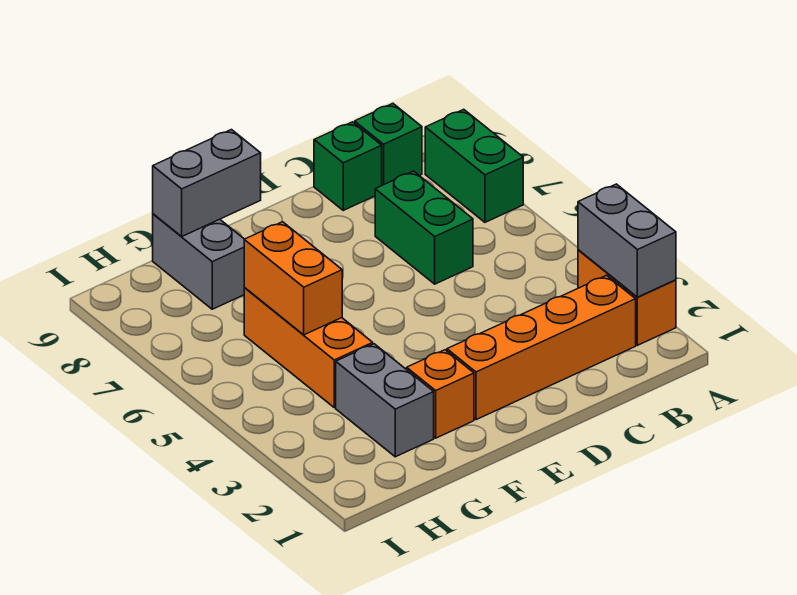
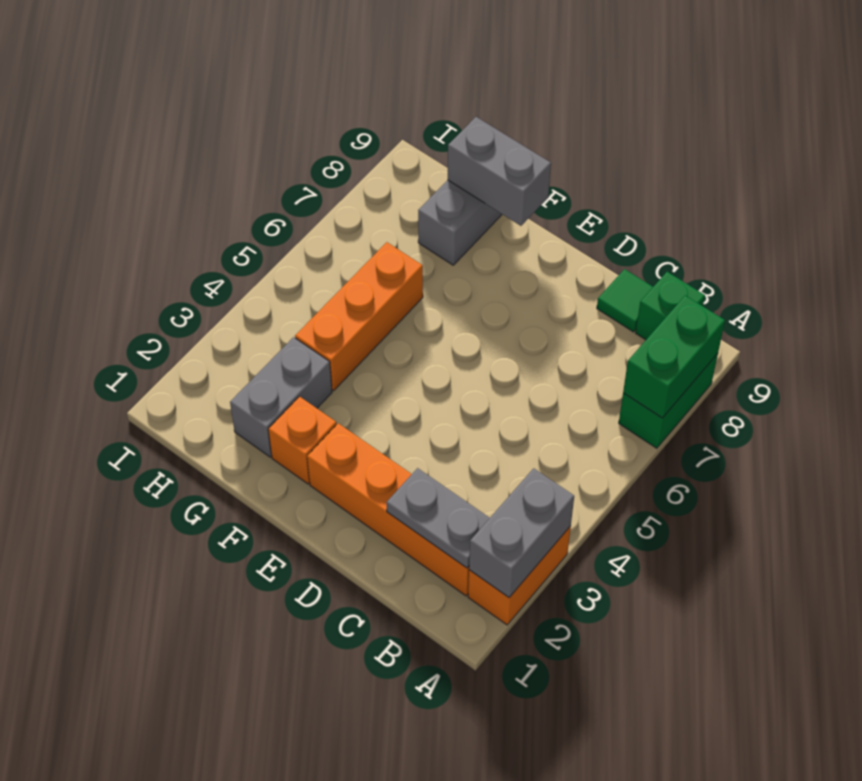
none -> grey 1x2 plate [386,468,489,568]
green 1x2 brick [375,171,473,284] -> green 1x2 brick moved to [623,295,725,418]
green 1x1 brick [314,122,382,210] -> green 1x1 tile [597,269,653,332]
orange 1x2 brick [244,222,342,335] -> none

